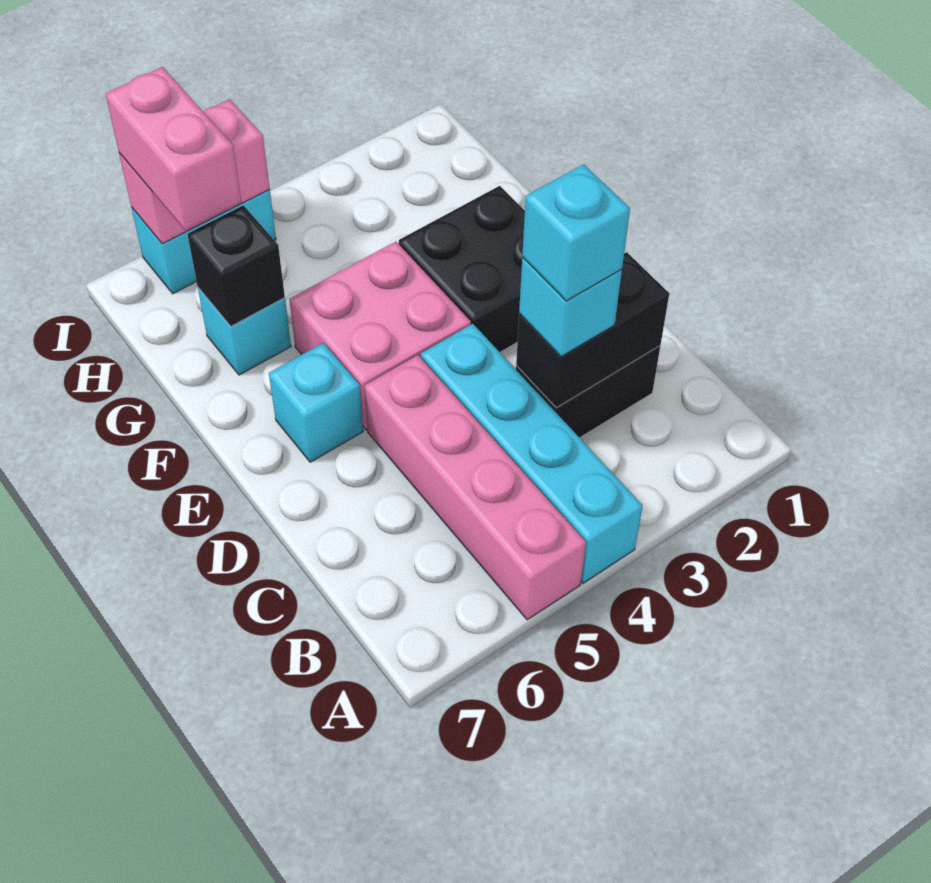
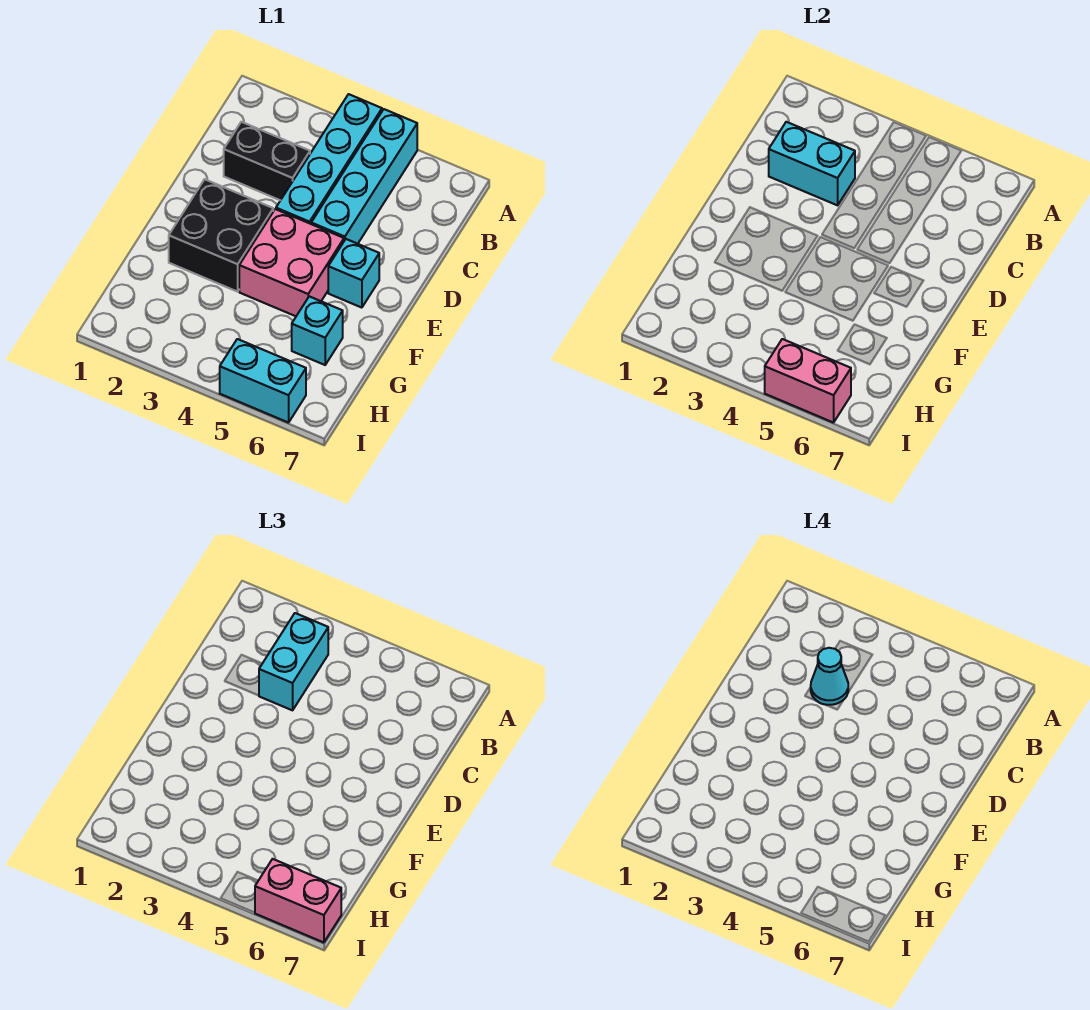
pink 1x4 brick [364,355,586,620] -> cyan 1x4 brick [311,109,417,244]
black 1x2 brick [516,252,669,408] -> cyan 1x2 brick [769,122,855,205]
cyan 1x1 brick [519,257,622,357] -> cyan 1x2 brick [259,613,328,710]
cyan 1x1 brick [522,164,630,301] -> cyan 1x1 cone [811,648,848,705]
black 1x1 brick [188,205,285,326] -> none
pink 1x2 brick [106,67,241,231] -> pink 1x2 brick turned to [255,859,341,942]

